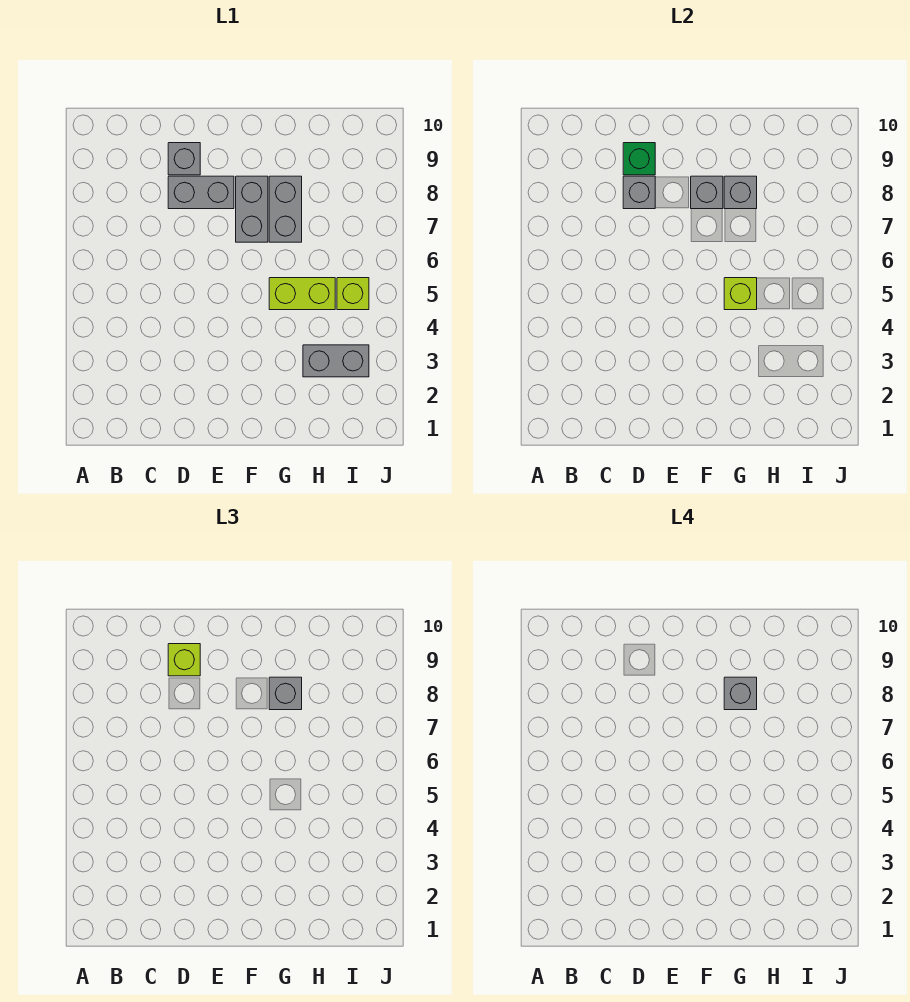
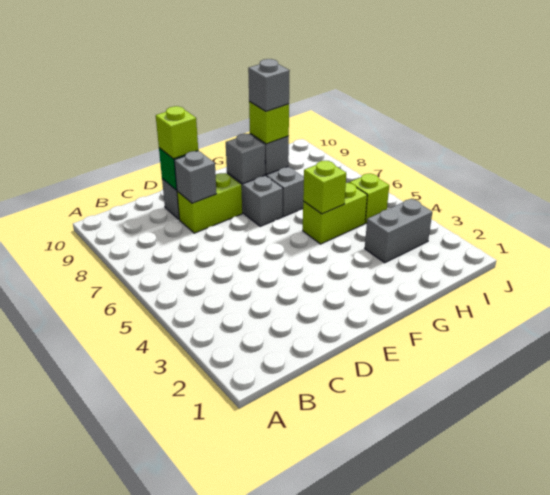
grey 1x2 brick [168,176,234,209] -> lime 1x2 brick [177,173,242,233]
grey 1x1 brick [269,677,302,710] -> lime 1x1 brick [249,102,289,144]

